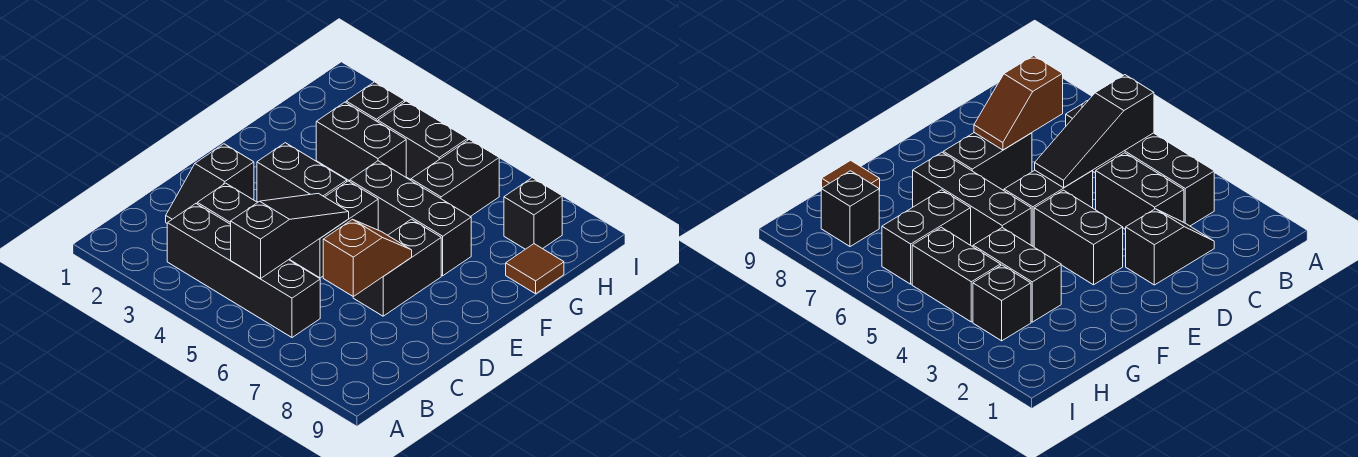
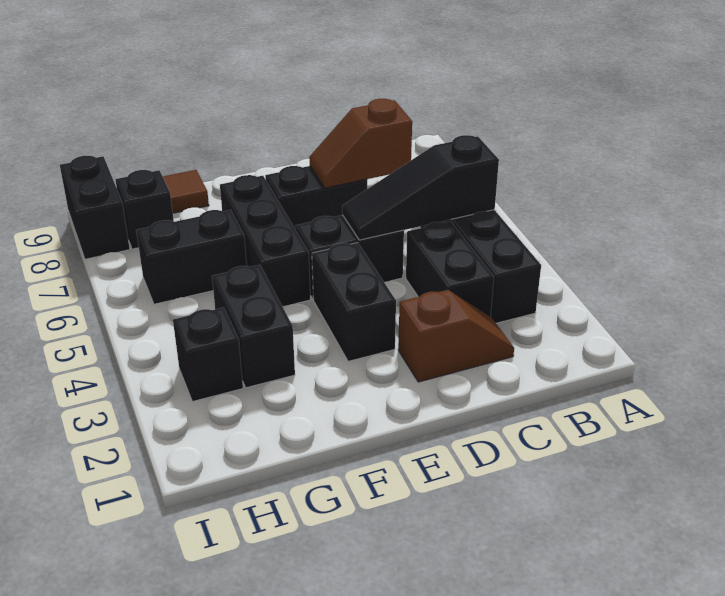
black 1x2 slope [166,144,254,223] -> brown 1x2 slope [398,290,514,382]
black 1x2 brick [378,101,468,180] -> black 1x2 brick moved to [60,156,130,259]

